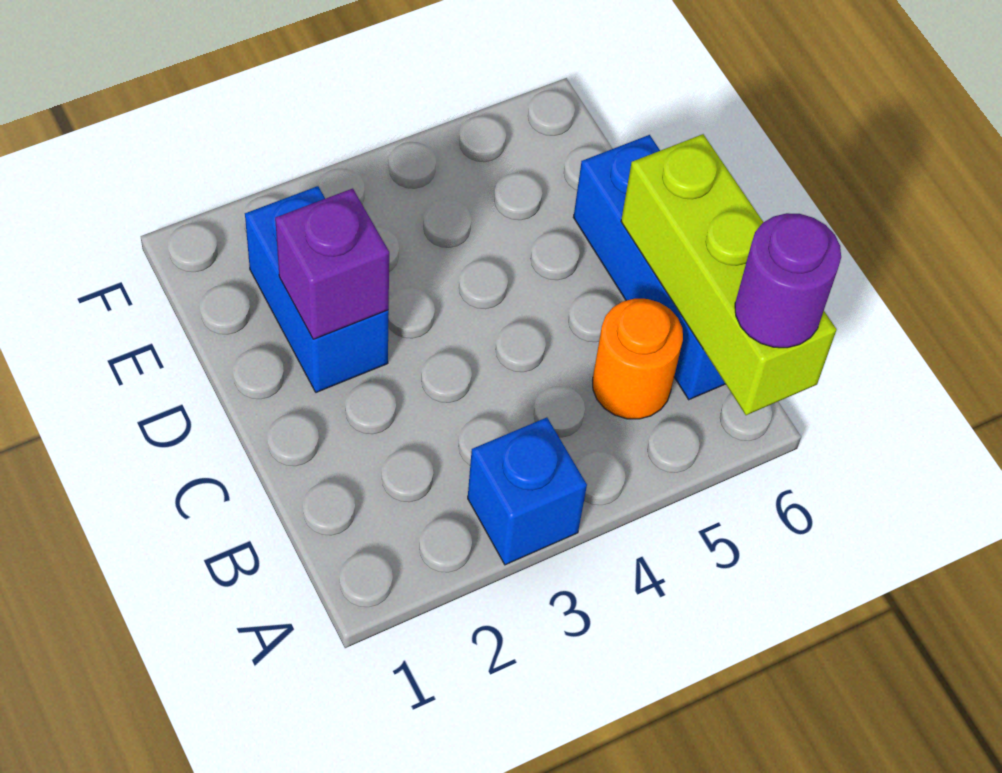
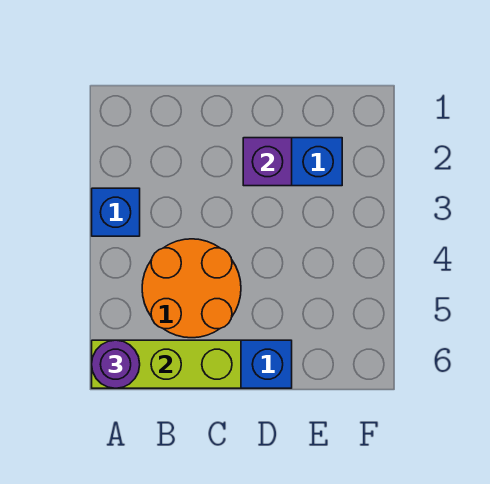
orange 1x1 round brick [593,299,683,419] -> orange 2x2 round brick [142,239,241,338]

